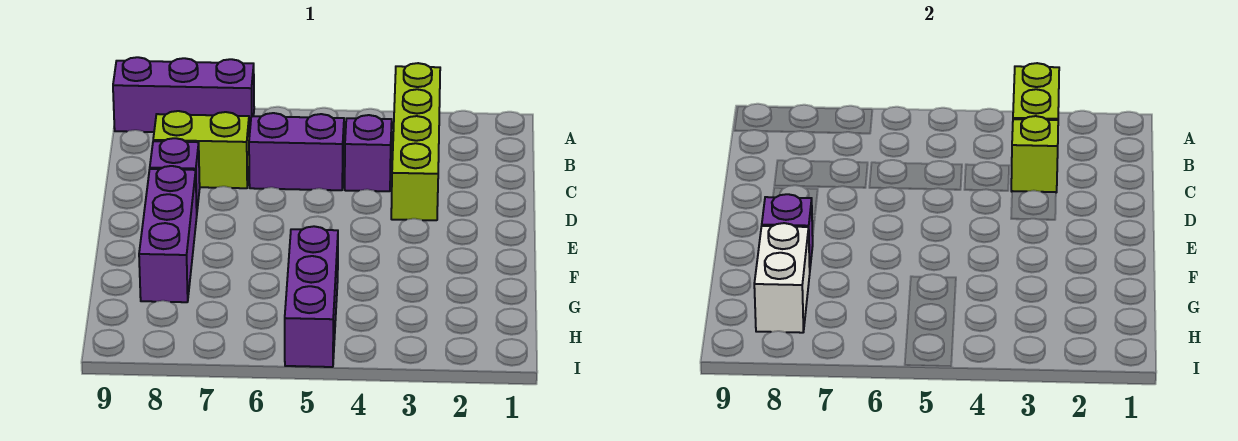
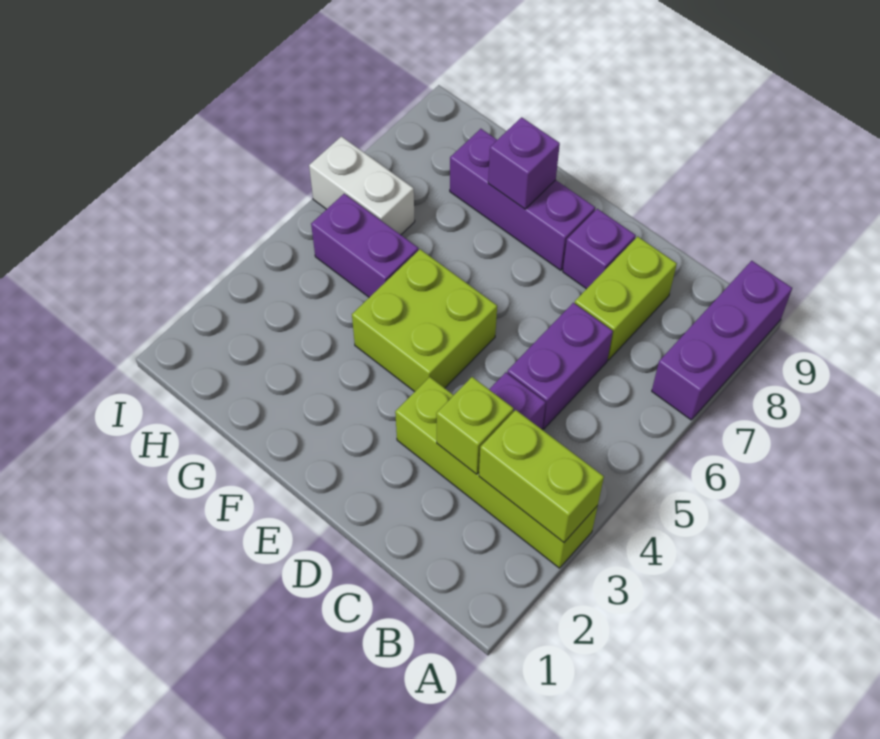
none -> lime 2x2 brick [352,249,497,392]
purple 1x3 brick [285,226,338,367] -> purple 1x2 brick [311,194,418,297]
white 1x2 brick [754,223,810,333] -> white 1x2 brick moved to [309,136,415,235]

